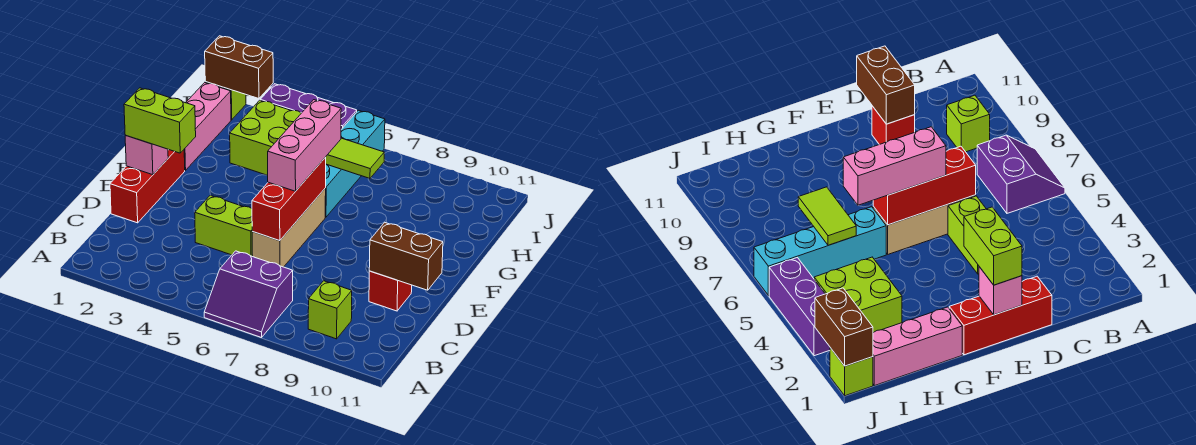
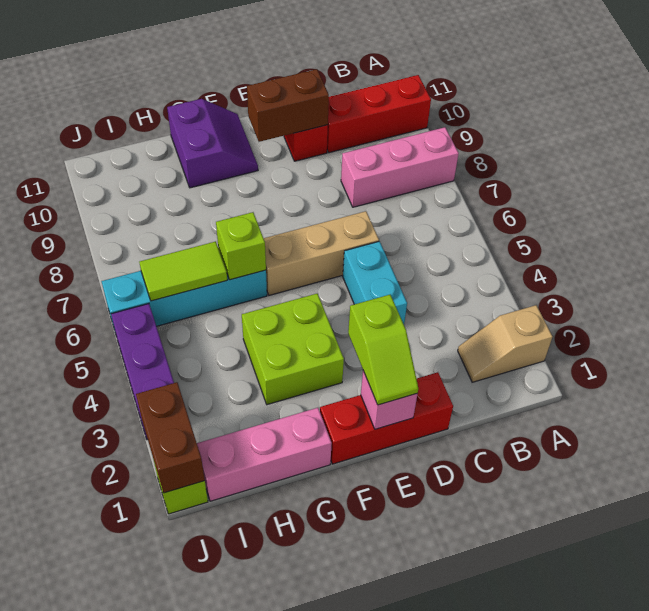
none -> tan 1x2 slope [458,305,552,382]
purple 2x2 slope [204,251,293,338] -> purple 2x2 slope moved to [167,99,258,188]
lime 1x1 brick [308,281,352,339] -> lime 1x1 brick moved to [216,212,266,280]
lime 1x2 brick [195,195,253,256] -> cyan 1x2 brick [343,241,407,324]
red 1x3 brick [252,157,326,241] -> red 1x3 brick moved to [327,75,431,153]
brown 1x2 brick [369,222,443,290] -> brown 1x2 brick turned to [247,69,329,142]
lime 1x2 brick [124,88,196,153] -> lime 1x2 slope [348,295,418,405]
pink 1x3 brick [268,100,341,191] -> pink 1x3 brick moved to [341,127,459,207]
lime 2x2 brick [230,100,301,175] -> lime 2x2 brick moved to [242,294,344,405]
lime 1x2 tile [326,138,384,178] -> lime 1x2 tile turned to [139,241,227,301]

